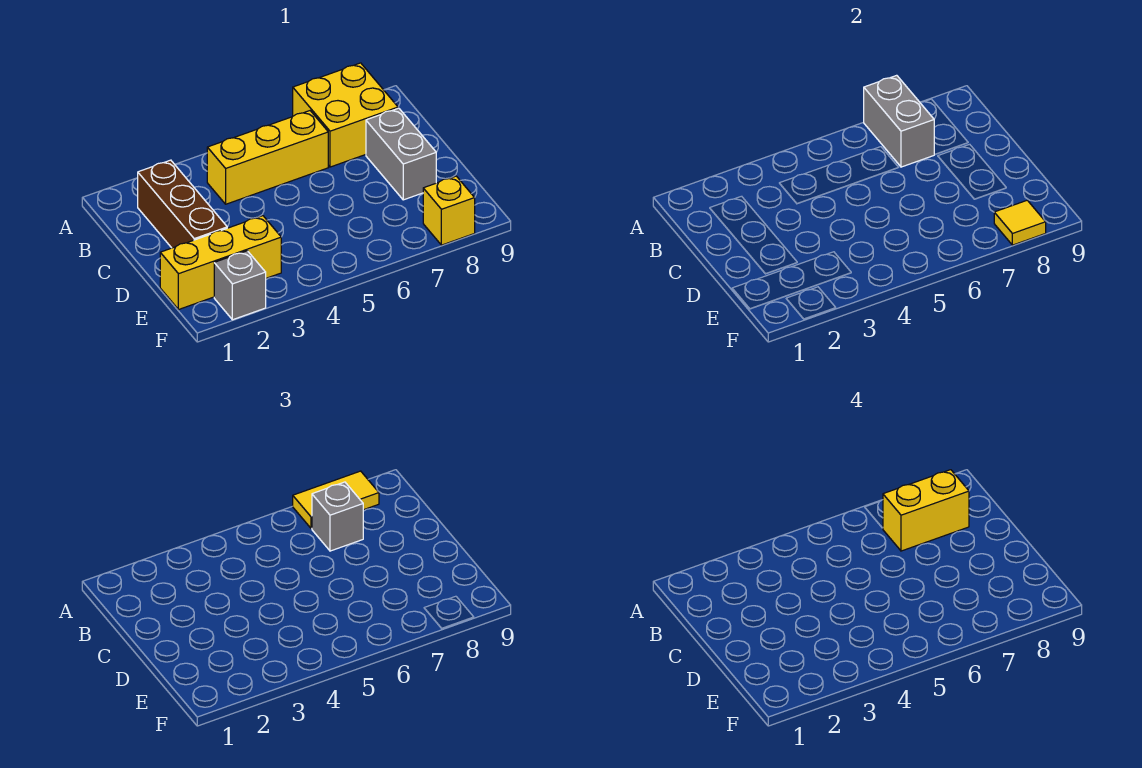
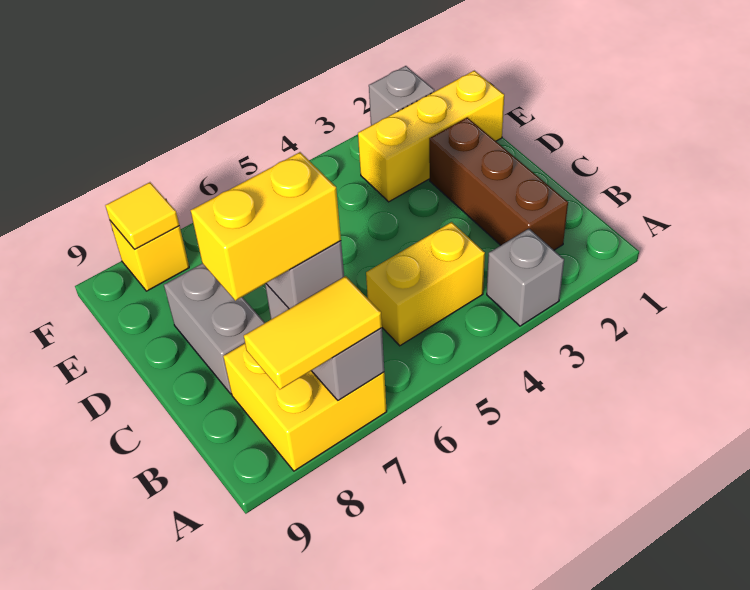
none -> grey 1x1 brick [487,229,564,326]
yellow 1x3 brick [207,111,328,204] -> yellow 1x2 brick [366,222,485,346]

